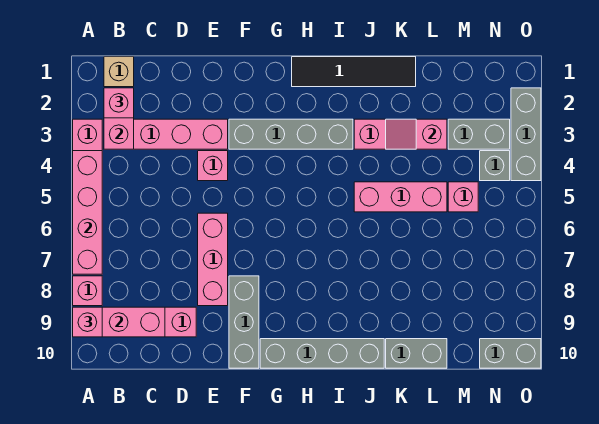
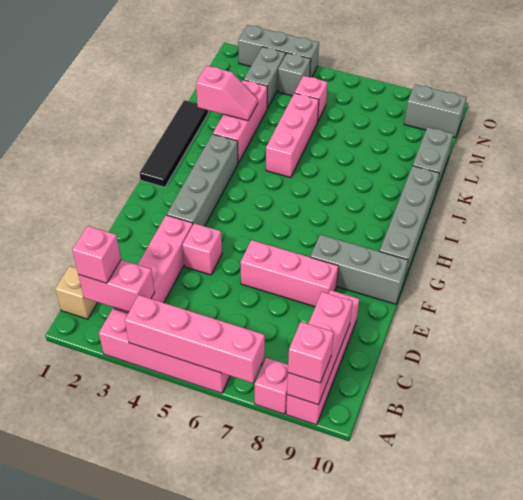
pink 1x2 slope [386,119,447,149] -> pink 1x2 slope turned to [196,66,258,121]
grey 1x2 brick [480,339,541,368] -> grey 1x2 brick turned to [404,84,467,138]

